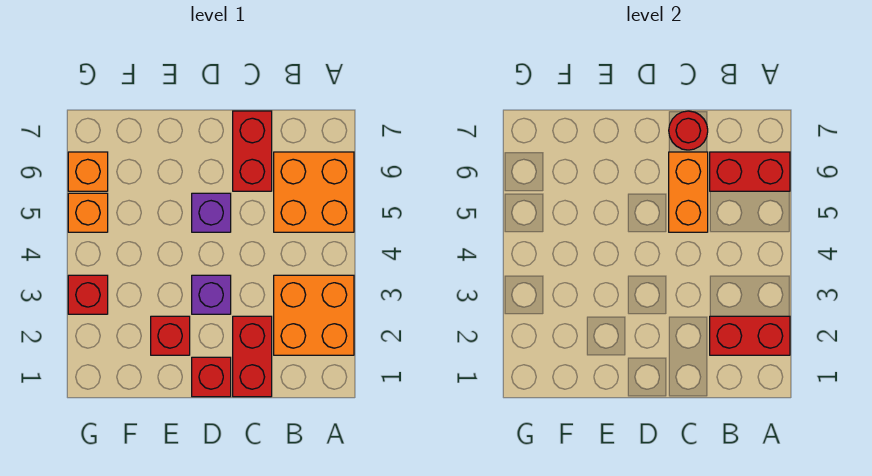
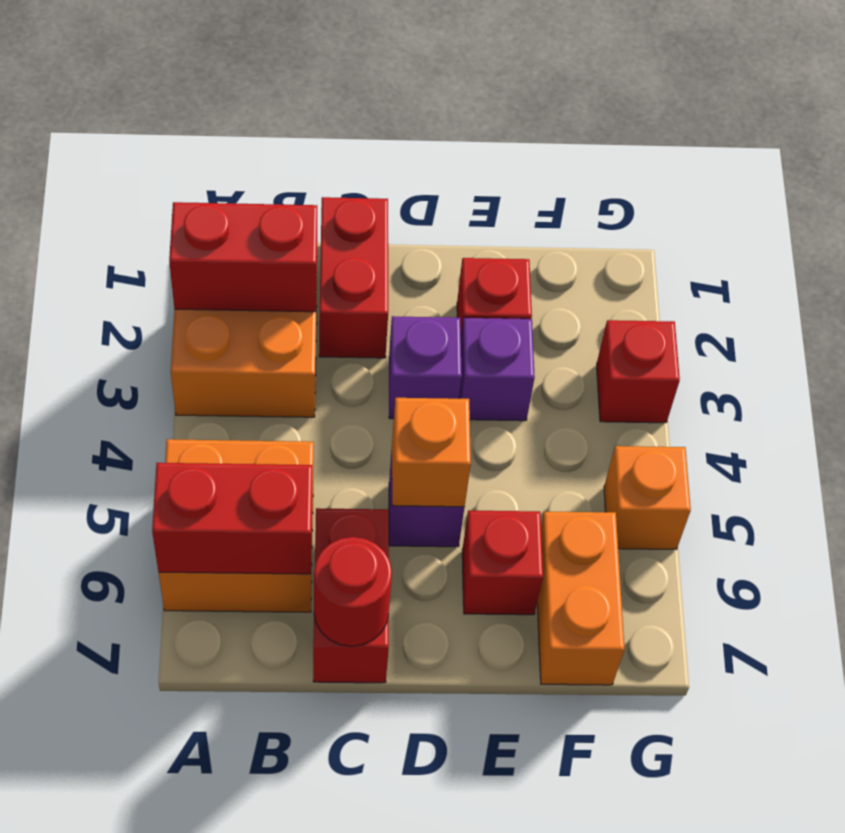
orange 1x2 brick [669,152,708,232] -> orange 1x2 brick moved to [537,512,625,685]
red 1x1 brick [192,357,231,397] -> red 1x1 brick moved to [462,511,543,615]
none -> purple 1x1 brick [459,318,535,421]
orange 1x1 brick [68,152,108,191] -> orange 1x1 brick moved to [392,398,471,507]

